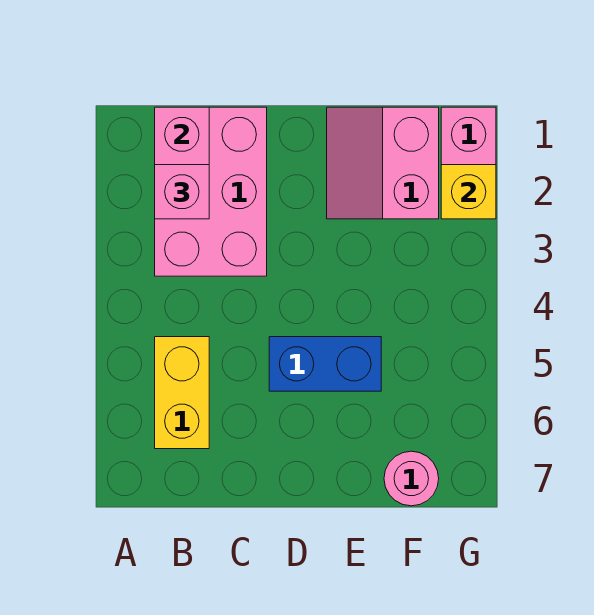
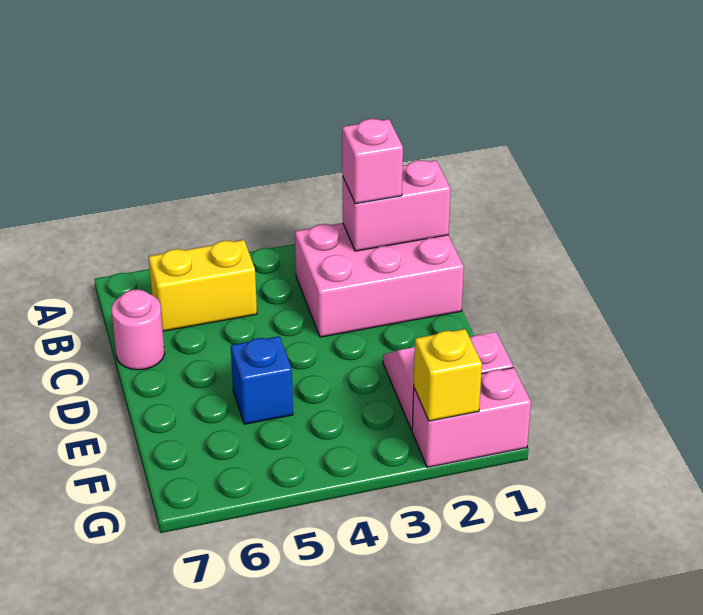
blue 1x2 brick [269,337,381,391] -> blue 1x1 brick [231,336,293,424]
pink 1x1 round brick [384,451,439,506] -> pink 1x1 round brick moved to [111,289,165,370]

